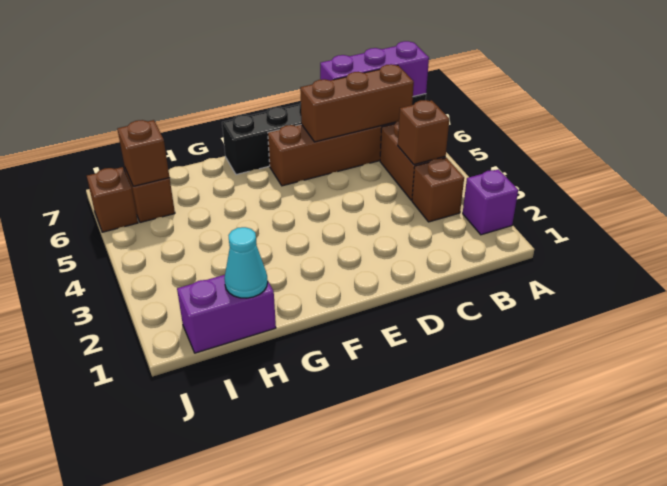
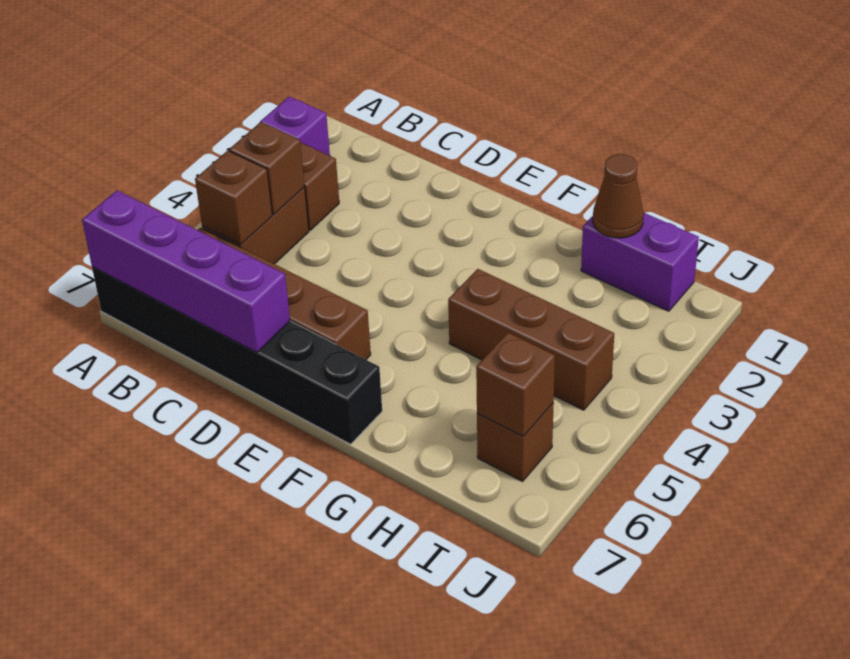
purple 1x3 brick [320,41,429,97] -> purple 1x4 brick [82,190,290,352]
brown 1x3 brick [300,64,414,142] -> brown 1x3 brick moved to [448,269,614,410]
cyan 1x1 cone [224,227,268,298] -> brown 1x1 cone [593,154,644,238]
brown 1x1 brick [87,167,138,232] -> brown 1x1 brick moved to [195,151,272,244]

